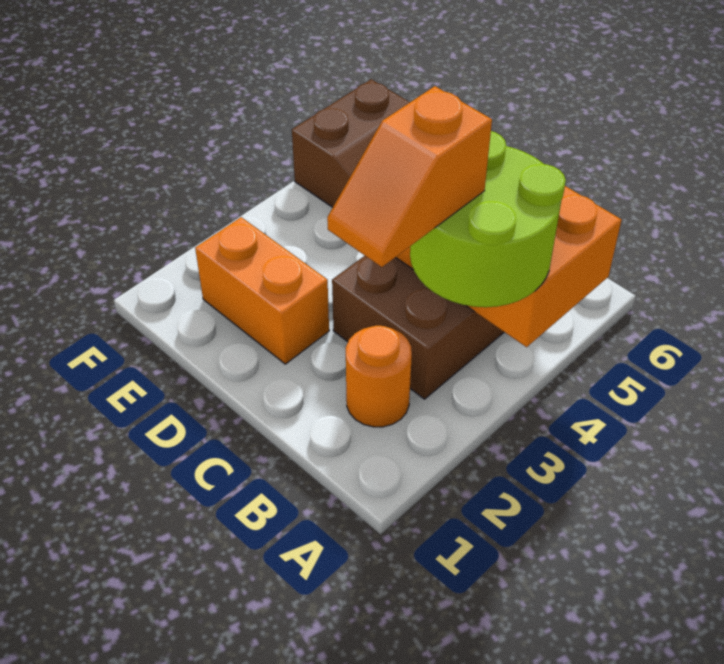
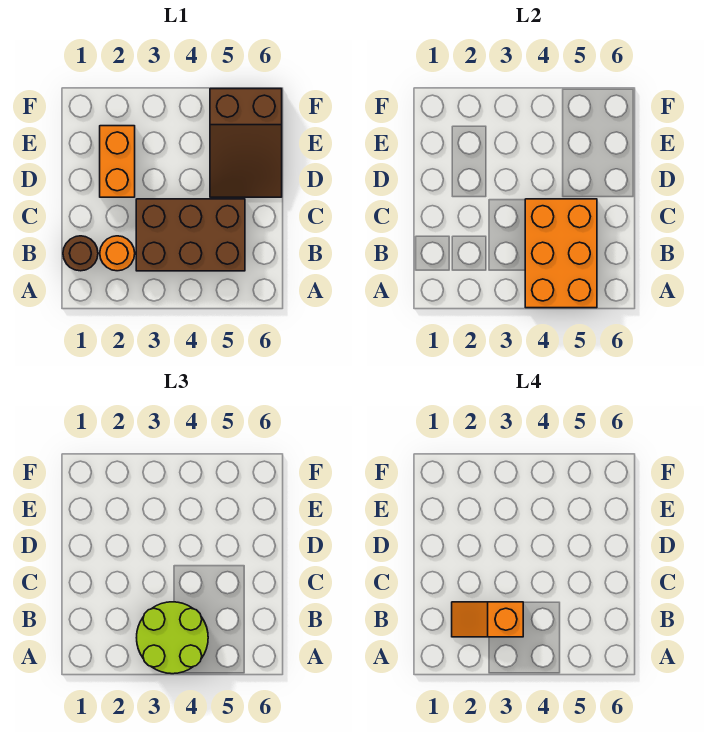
none -> brown 1x1 round brick [63,236,98,271]

